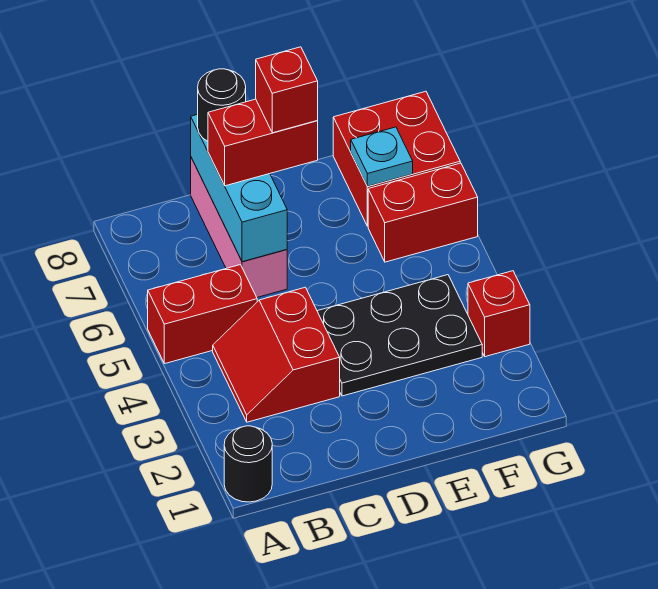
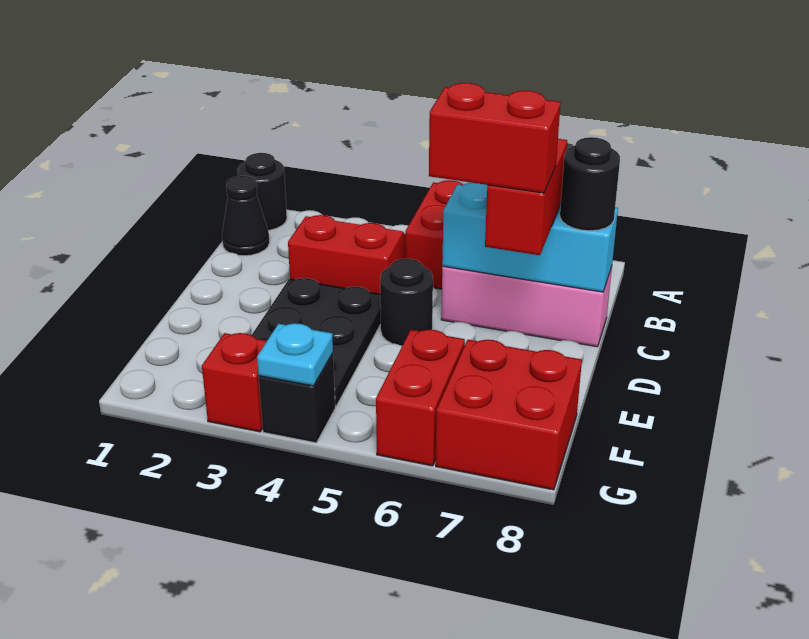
none -> black 1x1 cone [222,176,270,256]
none -> black 1x1 round brick [380,259,433,346]
red 1x1 brick [256,47,318,133] -> red 1x2 brick [429,83,561,193]
cyan 1x1 plate [351,127,413,186] -> cyan 1x1 plate moved to [257,323,333,386]
none -> black 1x1 brick [259,354,335,443]

